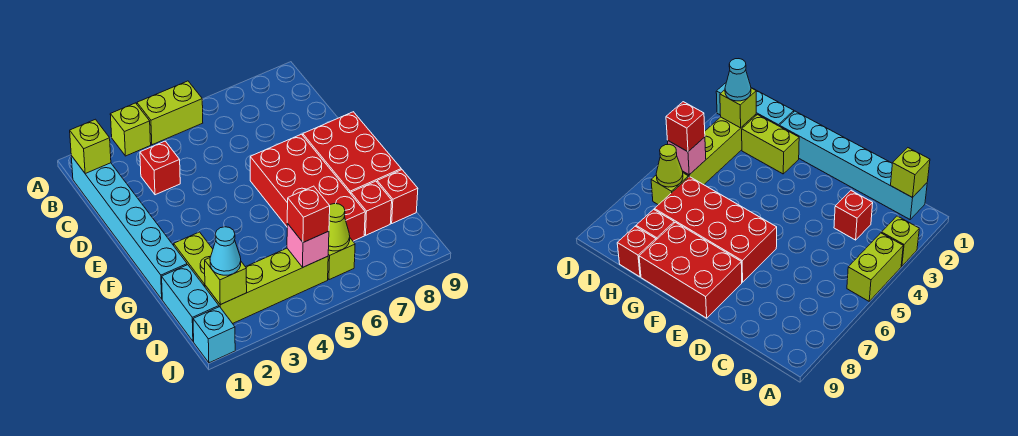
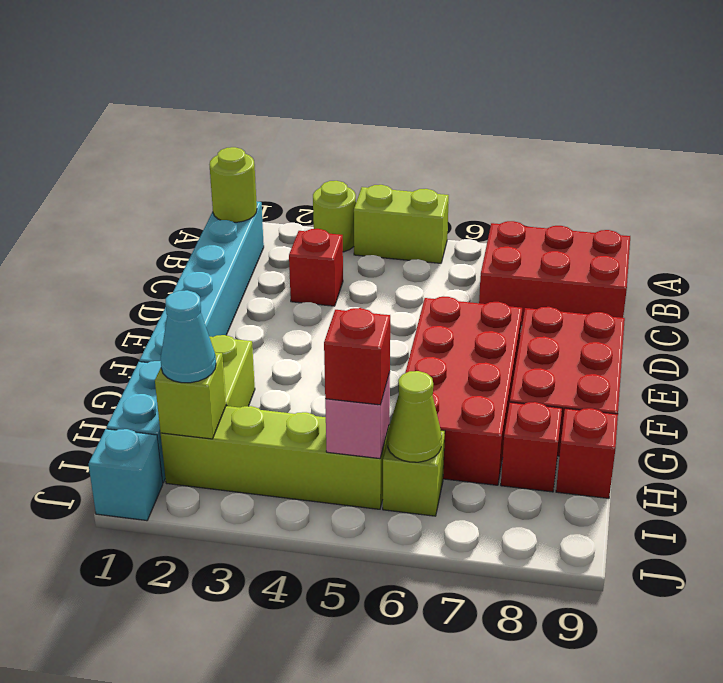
lime 1x1 brick [110,103,151,156] -> lime 1x1 round brick [313,181,356,252]
lime 1x1 brick [70,119,111,174] -> lime 1x1 round brick [209,147,257,222]
none -> red 2x3 brick [479,221,630,325]

